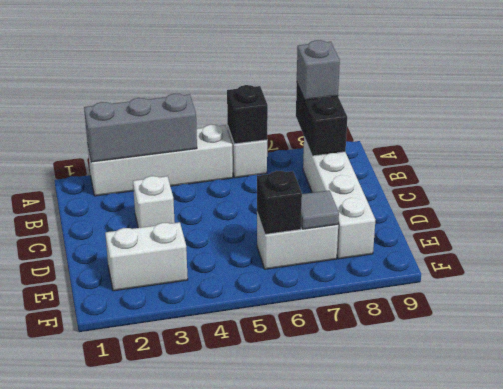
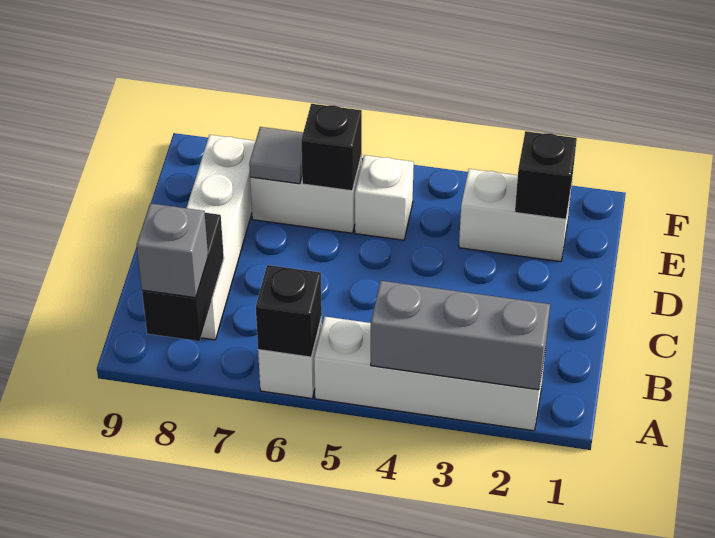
white 1x1 brick [133,176,175,228] -> white 1x1 brick moved to [355,155,414,240]
none -> black 1x1 brick [515,131,577,219]

